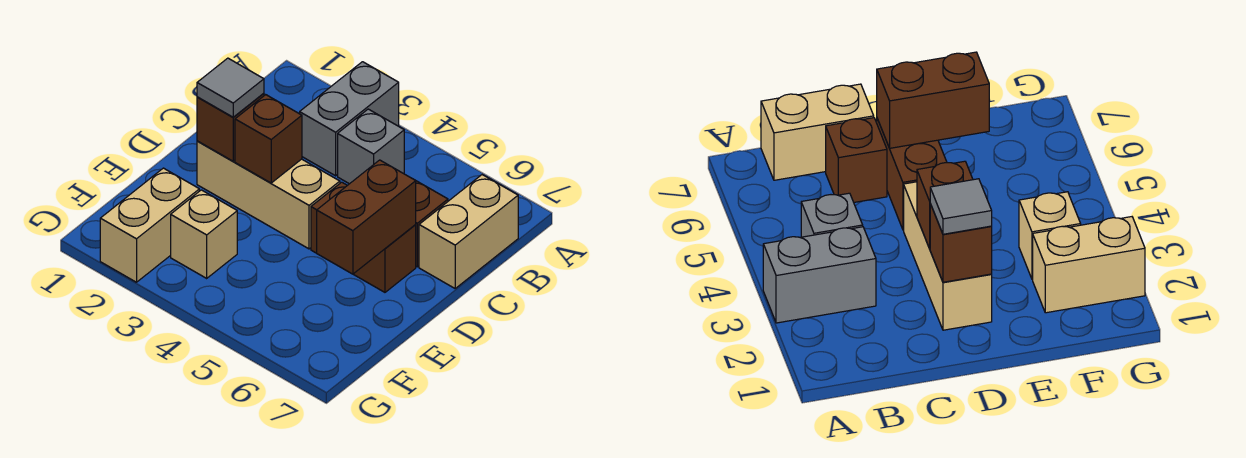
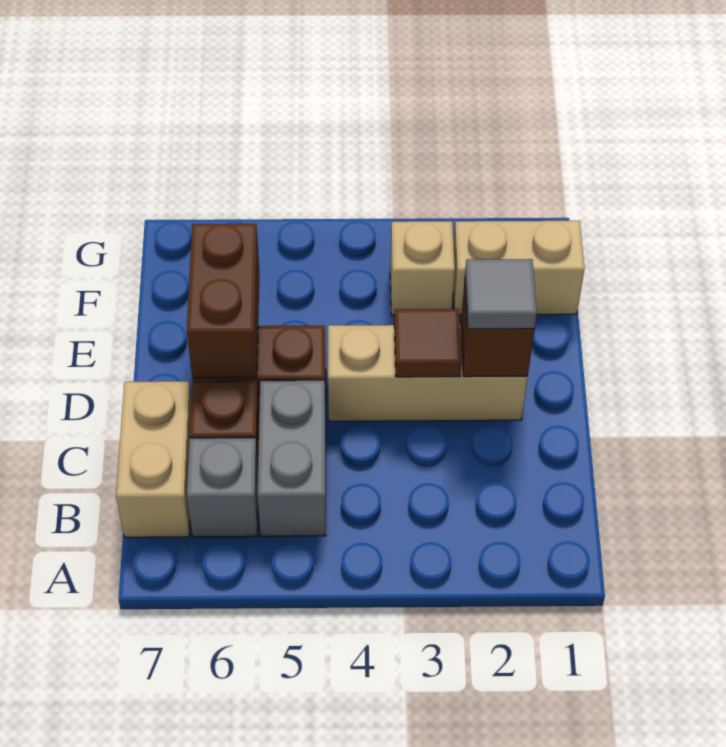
grey 1x2 brick [300,62,399,176] -> grey 1x2 brick moved to [258,381,326,536]
grey 1x1 brick [338,109,404,184] -> grey 1x1 brick moved to [187,438,258,537]
brown 1x1 brick [235,95,302,183] -> brown 1x1 tile [394,309,461,377]
tan 1x2 brick [100,168,199,282] -> tan 1x2 brick turned to [453,221,585,315]

